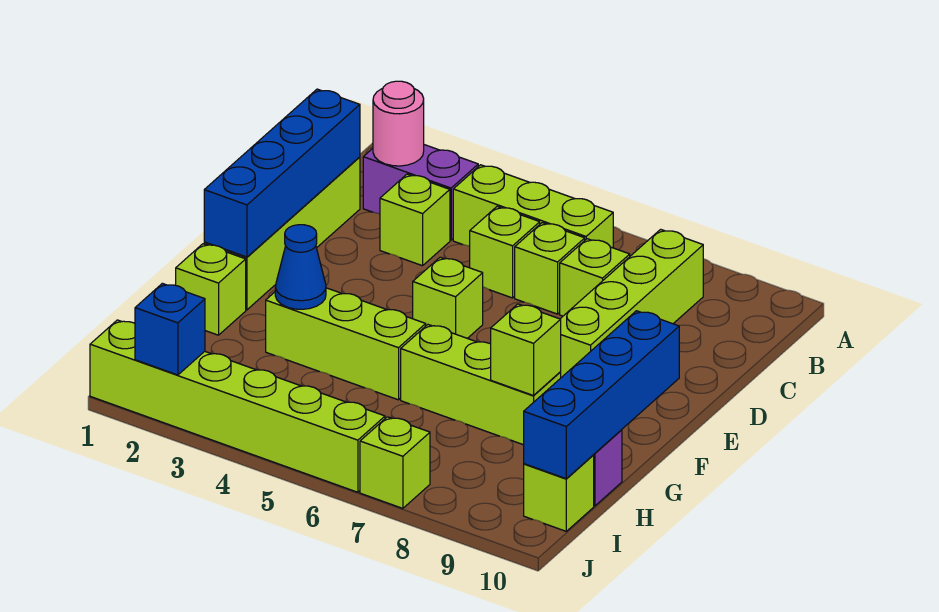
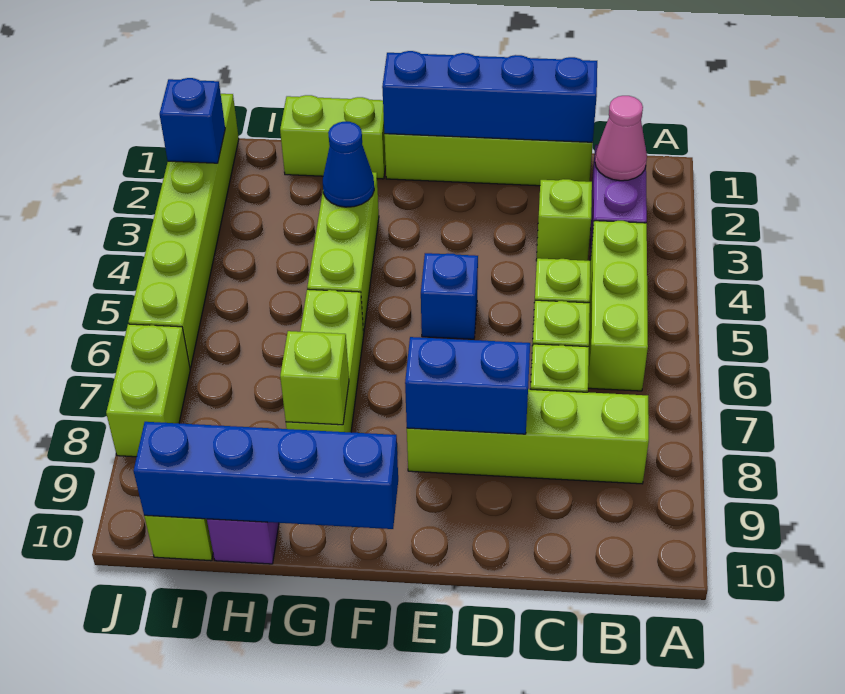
pink 1x1 round brick [373,81,424,166] -> pink 1x1 cone [595,96,647,181]
none -> blue 1x2 brick [405,337,530,434]
lime 1x1 brick [413,257,483,338] -> blue 1x1 brick [421,253,478,339]
lime 1x1 brick [176,244,246,335] -> lime 1x2 brick [280,95,386,179]
lime 1x1 brick [360,417,430,508] -> lime 1x2 brick [106,324,190,457]

